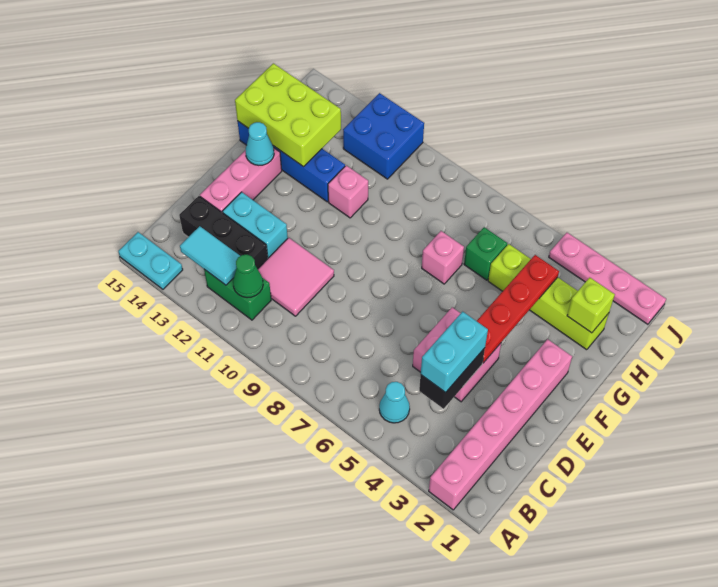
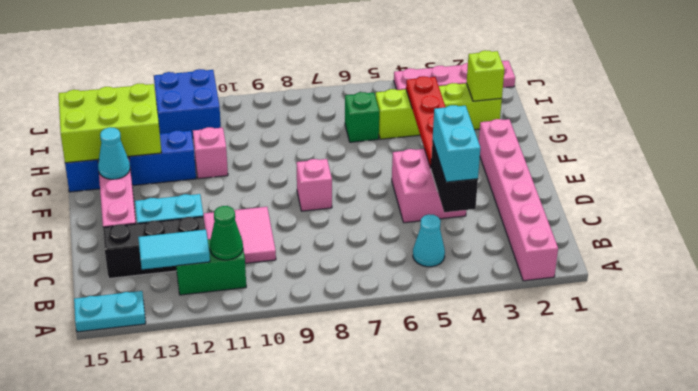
pink 1x1 brick [422,231,464,284] -> pink 1x1 brick moved to [296,159,332,211]

